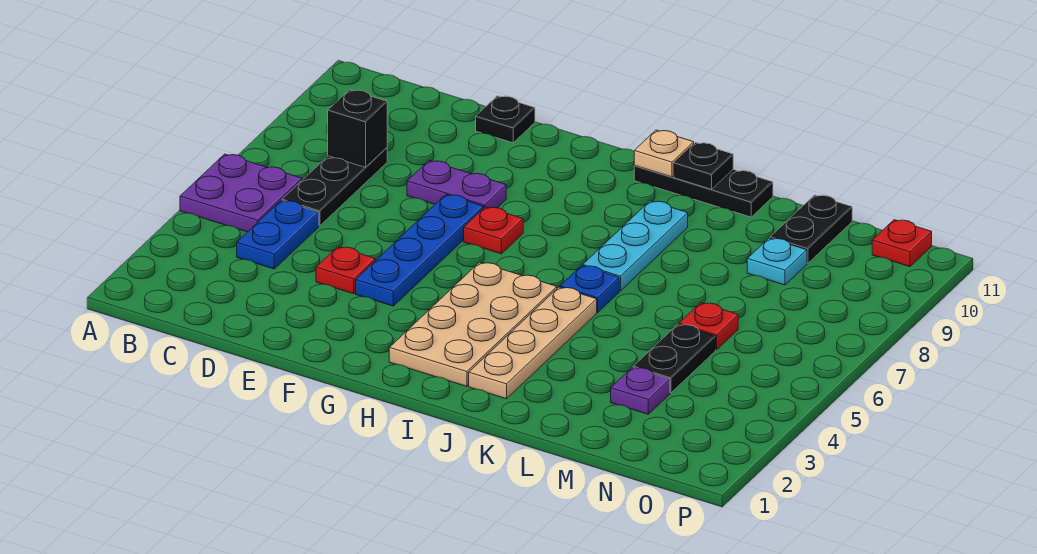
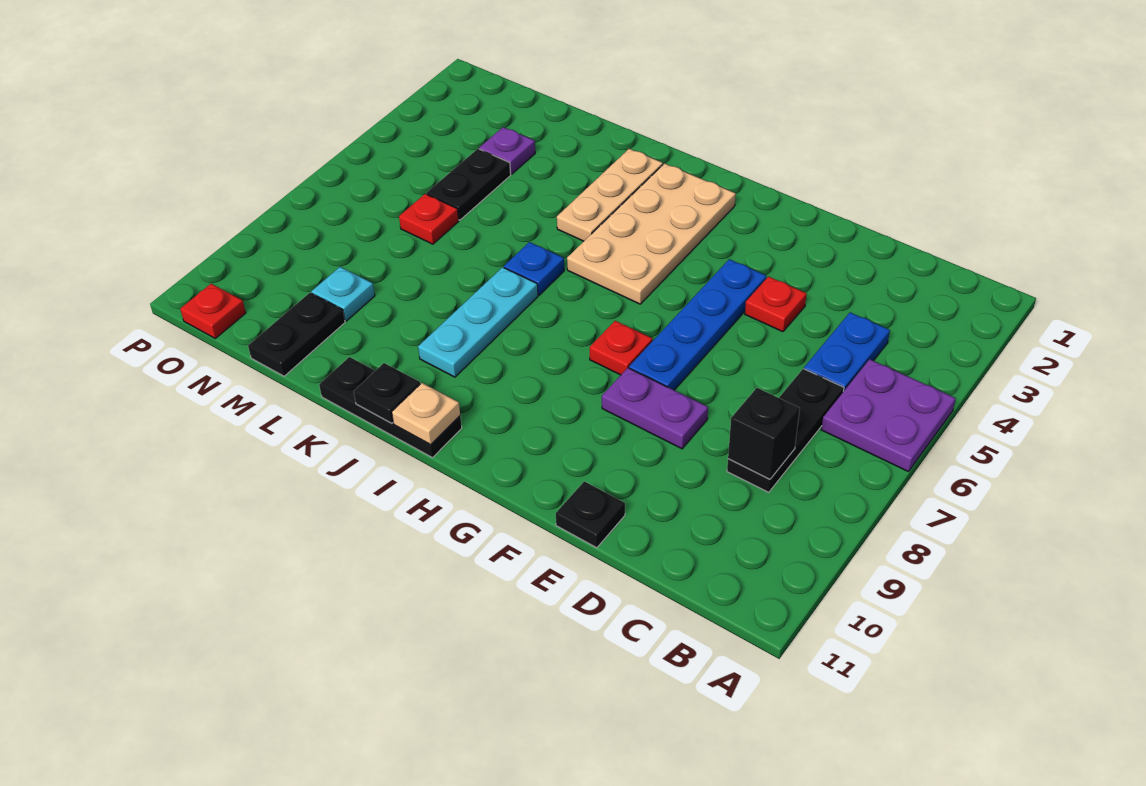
tan 1x4 plate [469,287,597,399] -> tan 1x3 plate [557,149,663,241]

